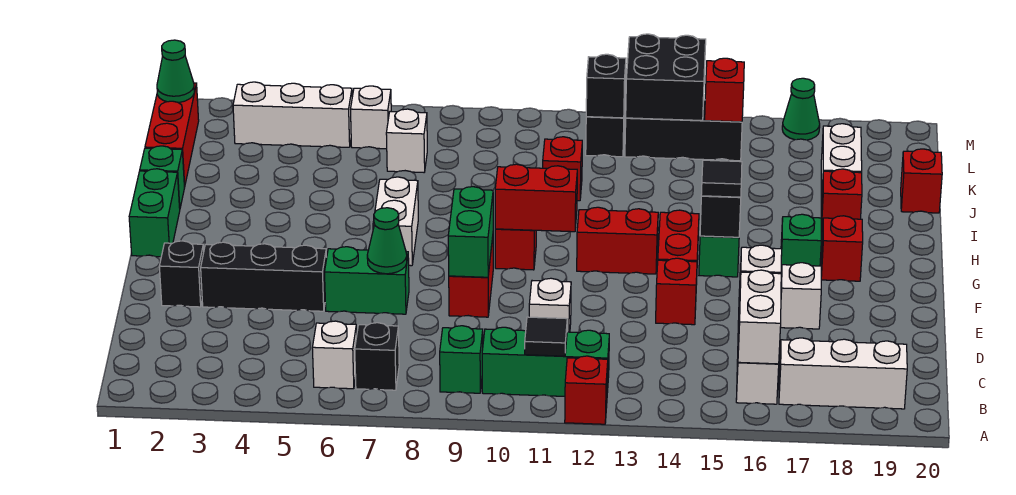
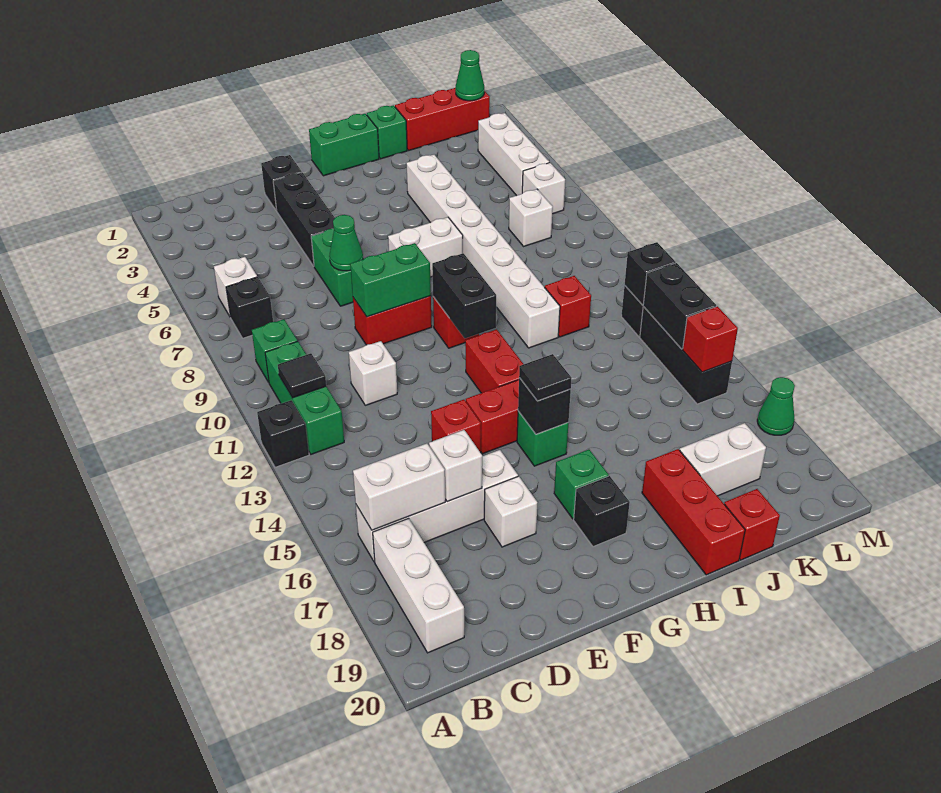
red 1x1 brick [565,356,608,424] -> black 1x1 brick [257,400,309,467]
red 1x2 brick [495,164,577,232] -> black 1x2 brick [432,253,496,338]
red 1x1 brick [821,216,863,281] -> black 1x1 brick [574,476,630,547]
none -> white 1x8 brick [406,155,560,348]
red 1x1 brick [821,169,862,232] -> red 1x3 brick [642,449,745,575]
black 2x2 brick [626,34,706,120] -> black 1x2 brick [643,263,716,349]

